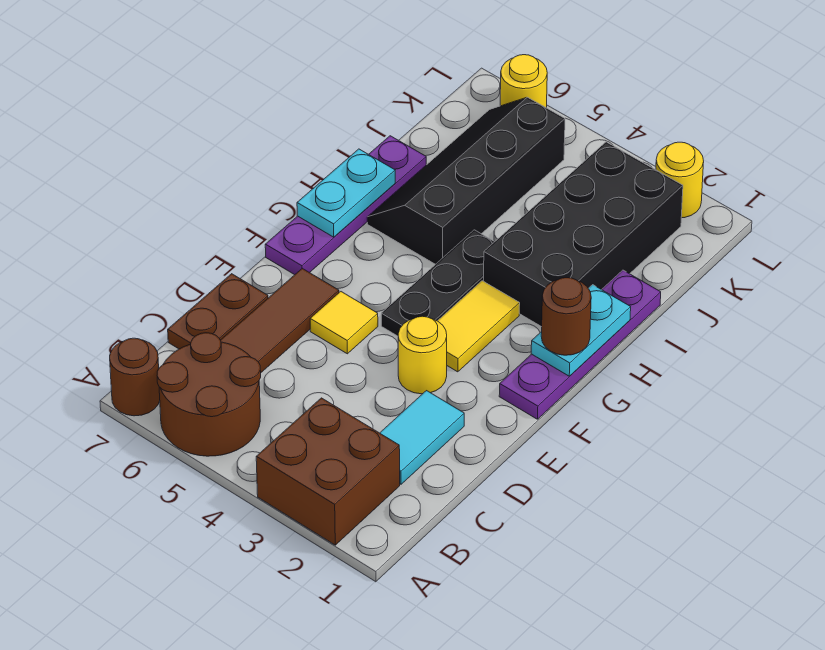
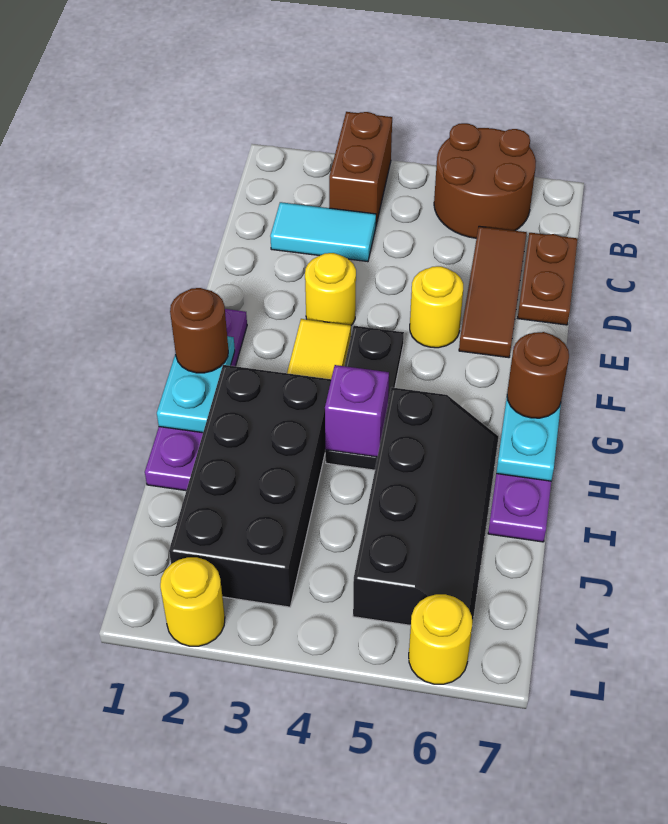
brown 2x2 brick [256,398,400,545] -> brown 1x2 brick [329,112,392,224]
brown 1x1 round brick [110,338,160,416] -> brown 1x1 round brick moved to [507,332,569,418]
cyan 1x2 tile [380,391,464,484] -> cyan 1x2 tile turned to [270,202,376,262]
yellow 1x1 tile [310,292,378,354] -> yellow 1x1 round brick [410,266,463,348]
none -> purple 1x1 brick [325,365,389,457]

